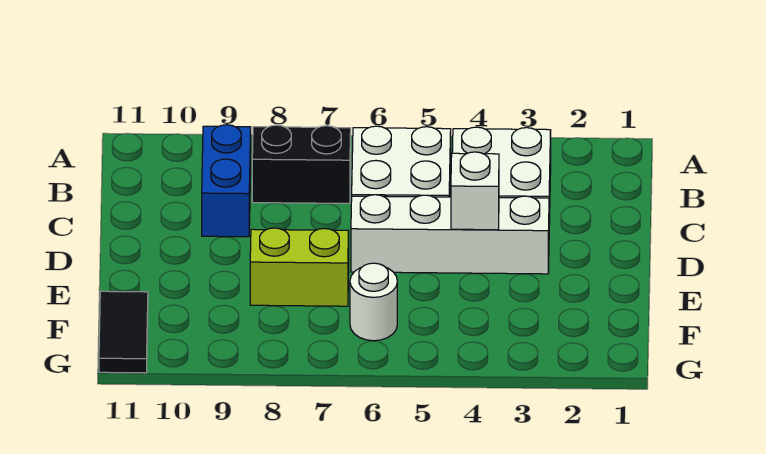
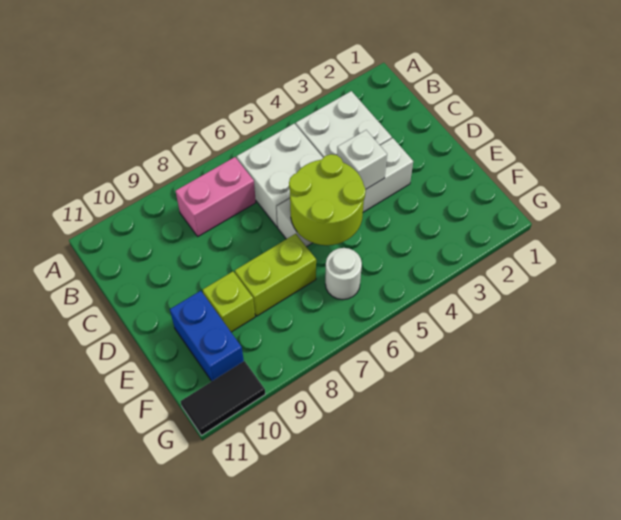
black 1x2 brick [252,125,351,203] -> pink 1x2 brick [175,157,256,236]
blue 1x2 brick [202,125,251,237] -> blue 1x2 brick moved to [170,291,244,381]
none -> lime 2x2 round brick [289,154,366,245]
none -> lime 1x1 brick [203,272,255,332]
black 1x2 tile [99,291,148,373] -> black 1x2 tile turned to [180,361,265,435]

